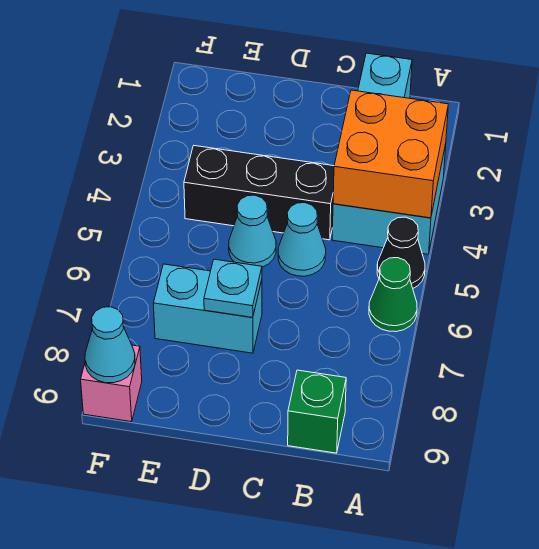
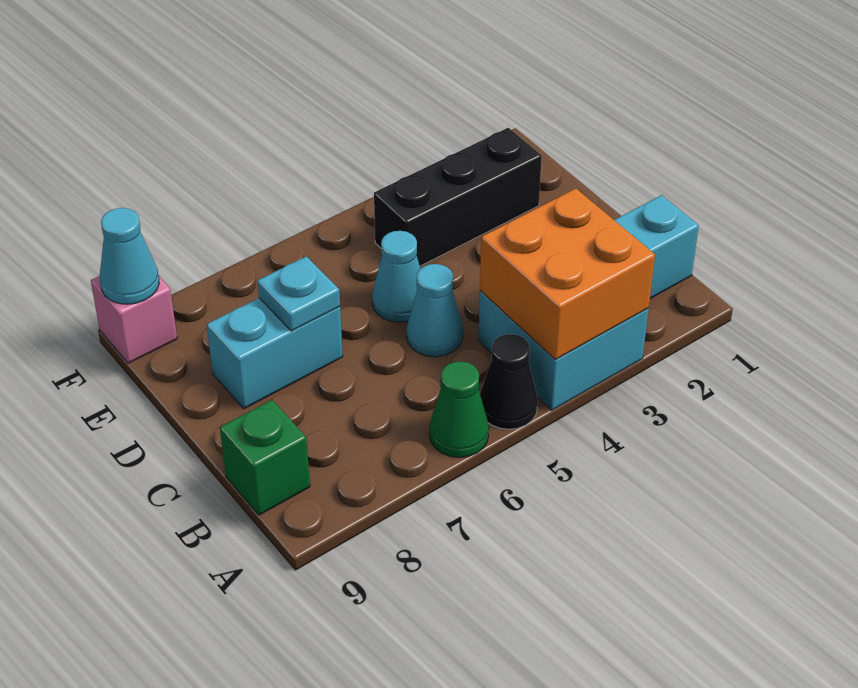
black 1x3 brick [184,146,334,240] -> black 1x3 brick turned to [374,128,542,266]
cyan 1x2 brick [153,264,262,353] -> cyan 1x2 brick turned to [207,298,343,409]

